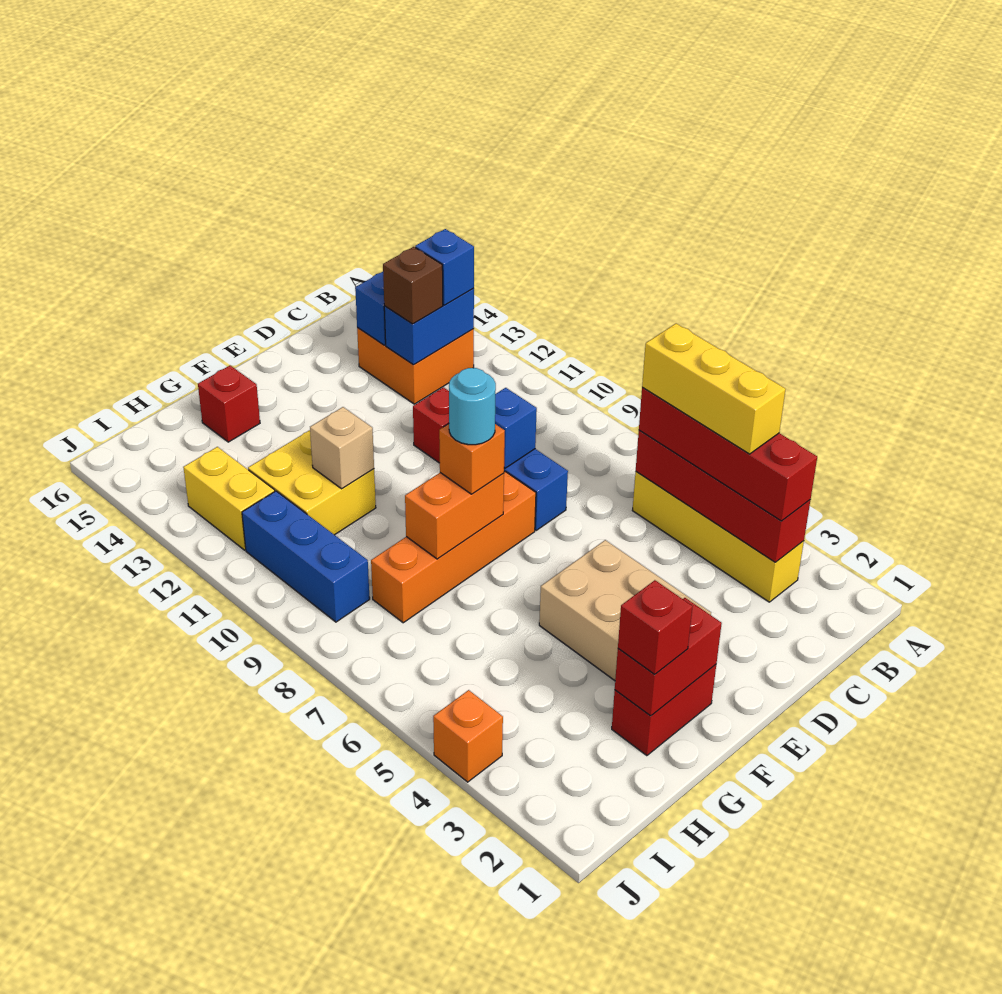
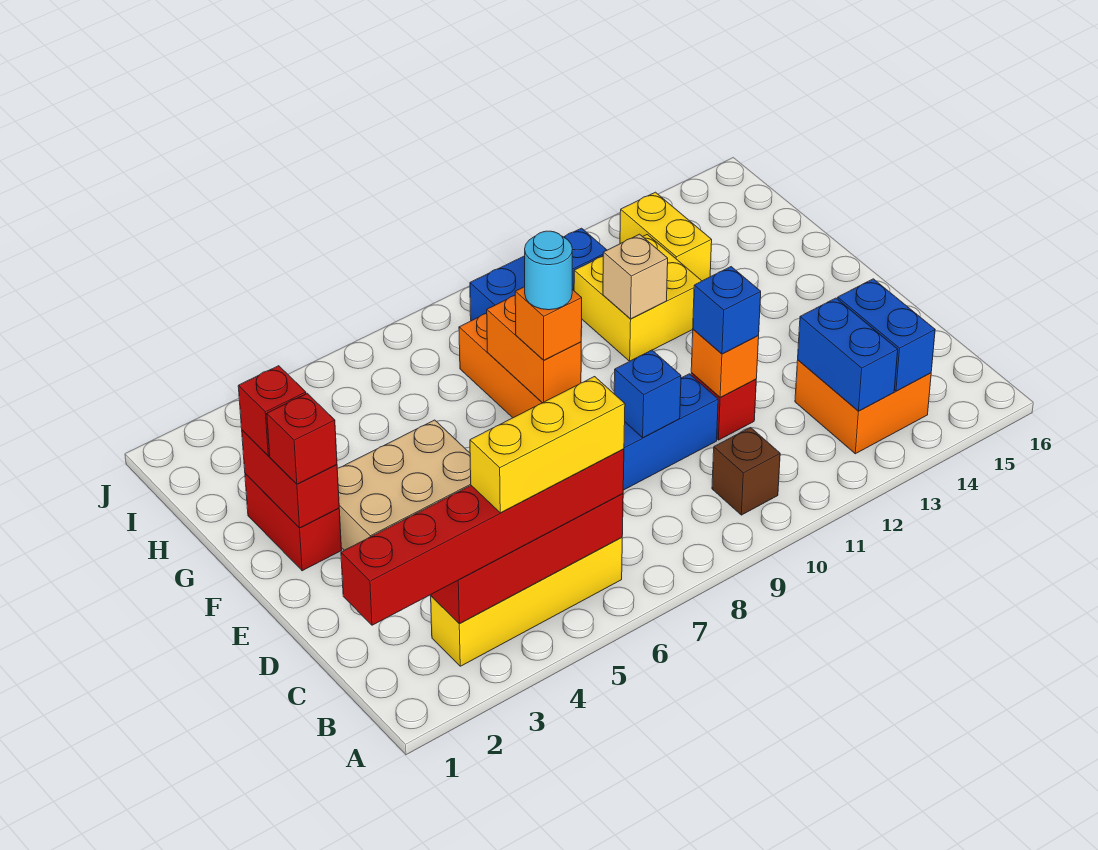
red 1x4 brick [639,387,817,521] -> red 1x6 brick [341,449,624,625]
blue 1x1 brick [415,229,474,305] -> blue 1x1 brick moved to [693,267,761,354]
brown 1x1 brick [383,247,443,324] -> brown 1x1 brick moved to [712,428,780,515]
red 1x1 brick [198,366,260,442] -> red 1x1 brick moved to [267,393,337,484]
yellow 1x2 brick [183,447,275,550] -> yellow 1x2 brick turned to [620,192,712,281]
orange 1x1 brick [433,690,503,782] -> orange 1x1 brick moved to [691,329,759,397]

